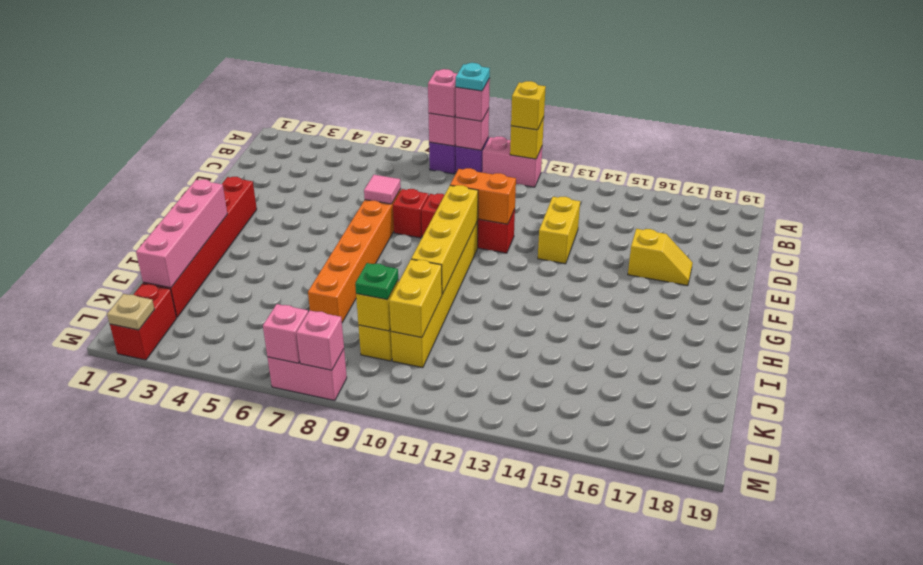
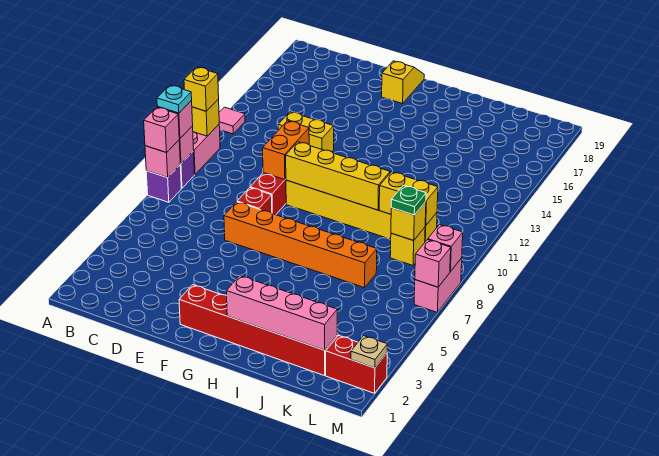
pink 1x1 tile [364,175,401,204] -> pink 1x1 tile moved to [219,107,245,134]
yellow 1x2 slope [628,229,693,286] -> yellow 1x2 slope moved to [382,61,424,104]

